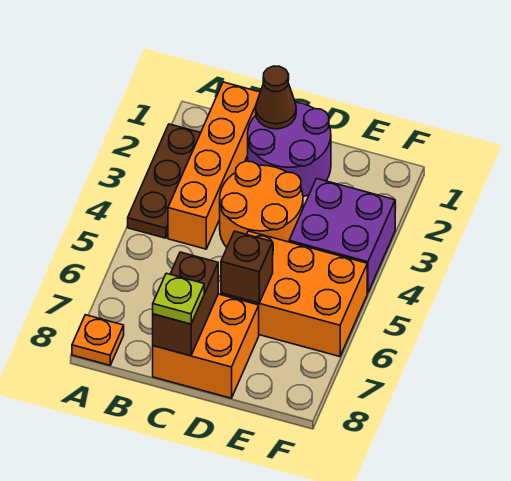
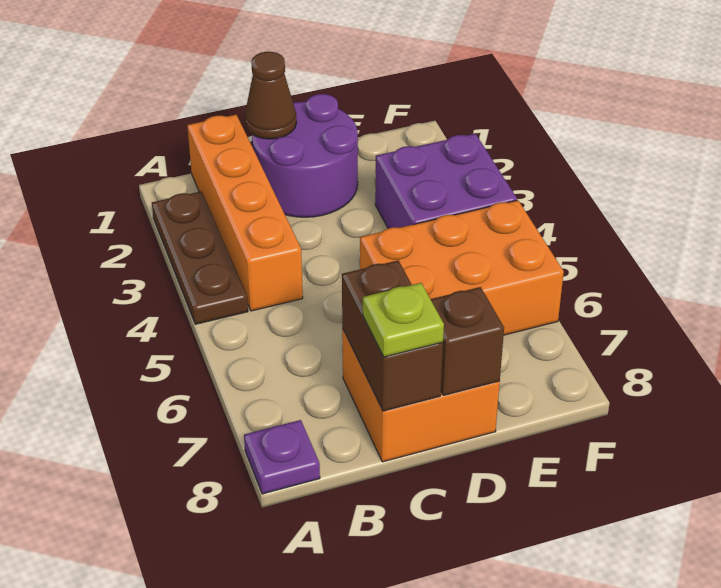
orange 1x1 plate [72,315,124,365] -> purple 1x1 plate [244,420,320,494]
orange 2x2 round brick [220,161,303,247] -> none
brown 1x1 brick [221,231,273,303] -> brown 1x1 brick moved to [431,287,504,395]

